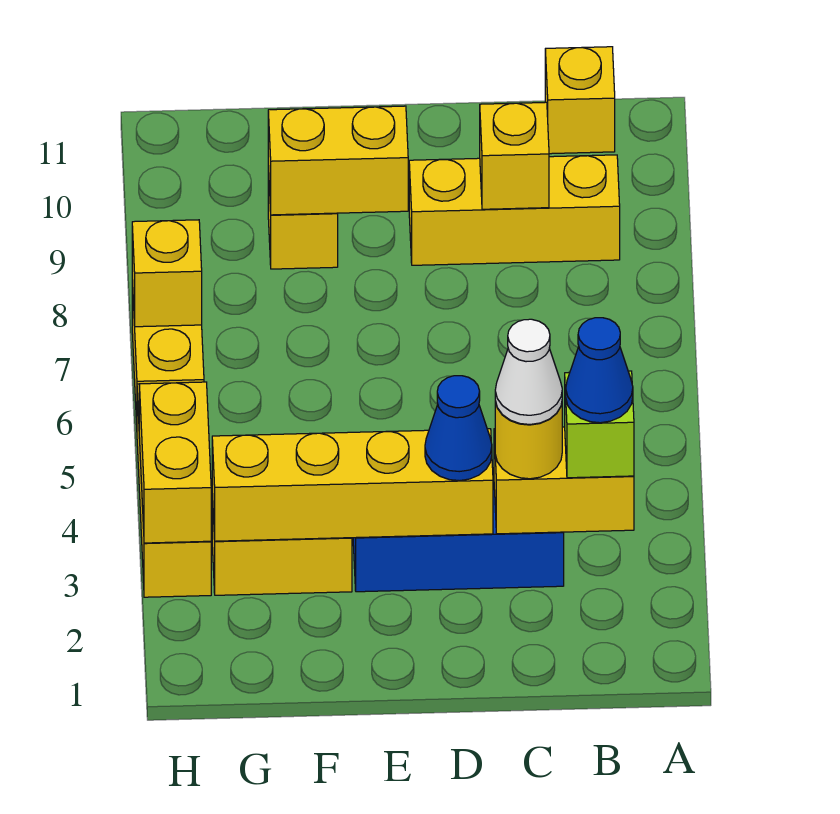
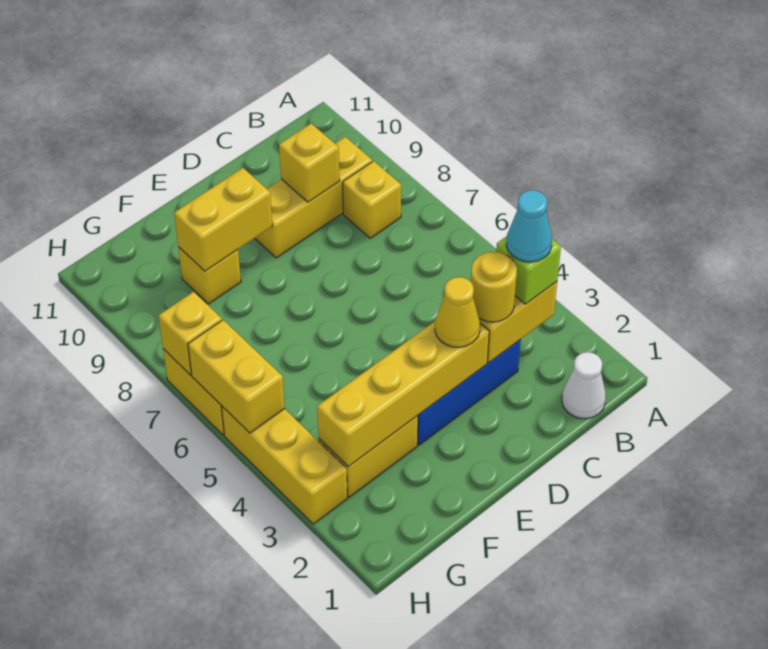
blue 1x1 cone [566,318,633,423] -> cyan 1x1 cone [506,190,552,262]
yellow 1x1 brick [545,47,615,154] -> yellow 1x1 brick moved to [343,161,401,238]
white 1x1 cone [495,319,562,424] -> white 1x1 cone moved to [562,352,606,419]
blue 1x1 cone [425,376,492,481] -> yellow 1x1 cone [435,277,480,347]
yellow 1x2 brick [139,382,211,543] -> yellow 1x2 brick moved to [188,320,285,433]

